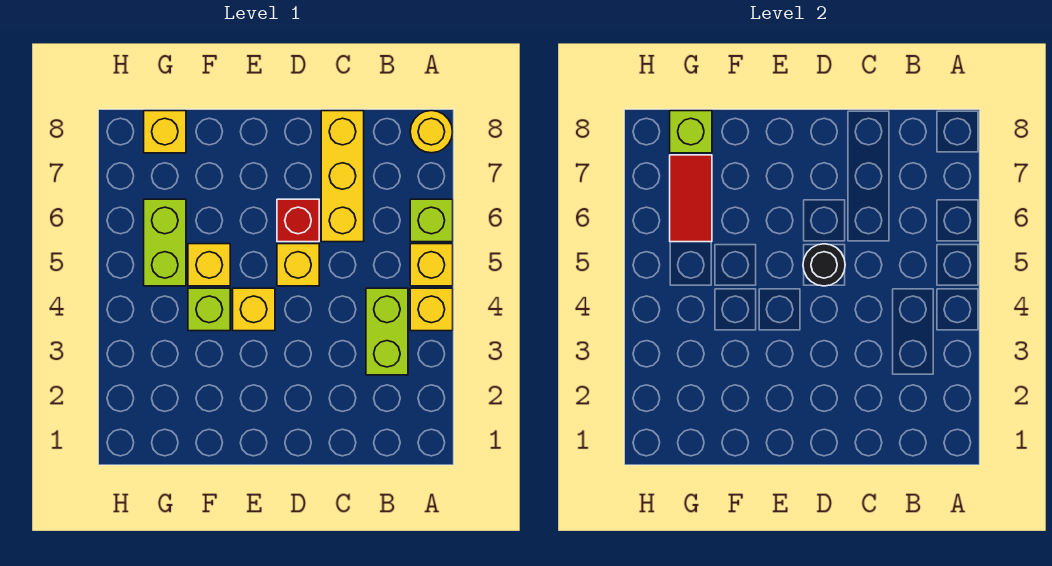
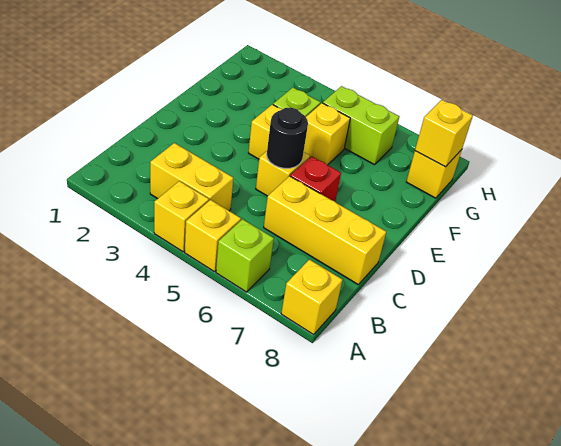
yellow 1x1 round brick [410,111,453,153] -> yellow 1x1 brick [281,259,343,335]
lime 1x2 brick [366,288,408,375] -> yellow 1x2 brick [150,143,233,211]
red 1x2 tile [670,155,712,242] -> none
lime 1x1 brick [670,111,712,153] -> yellow 1x1 brick [415,100,473,167]

